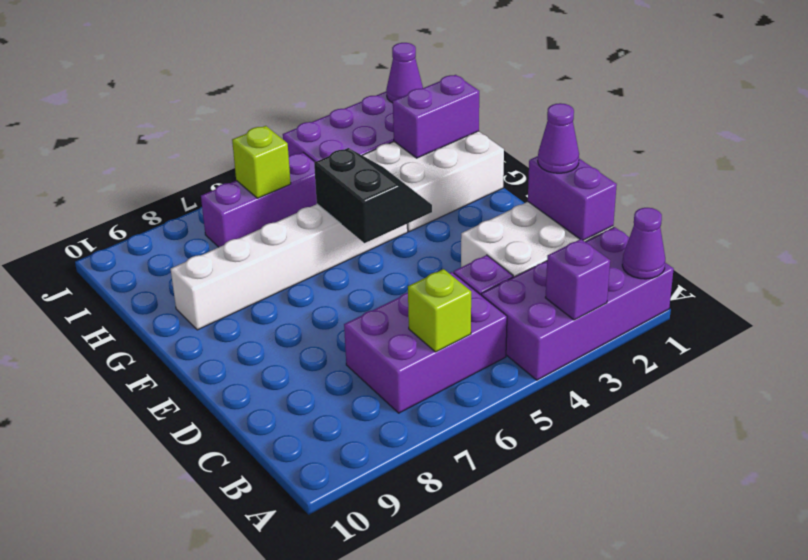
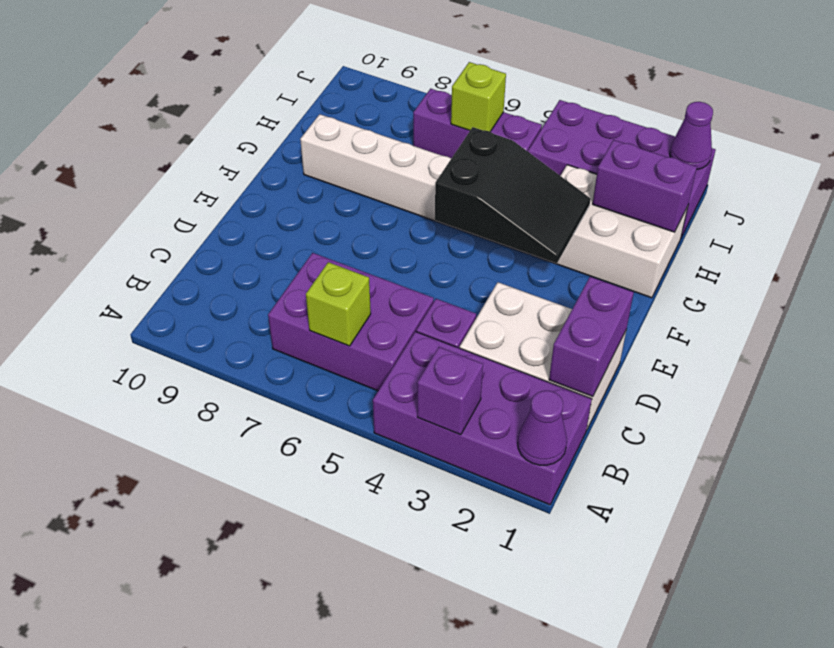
purple 1x1 cone [538,103,579,173] -> none
black 2x2 slope [314,148,432,243] -> black 2x3 slope [435,127,591,263]

